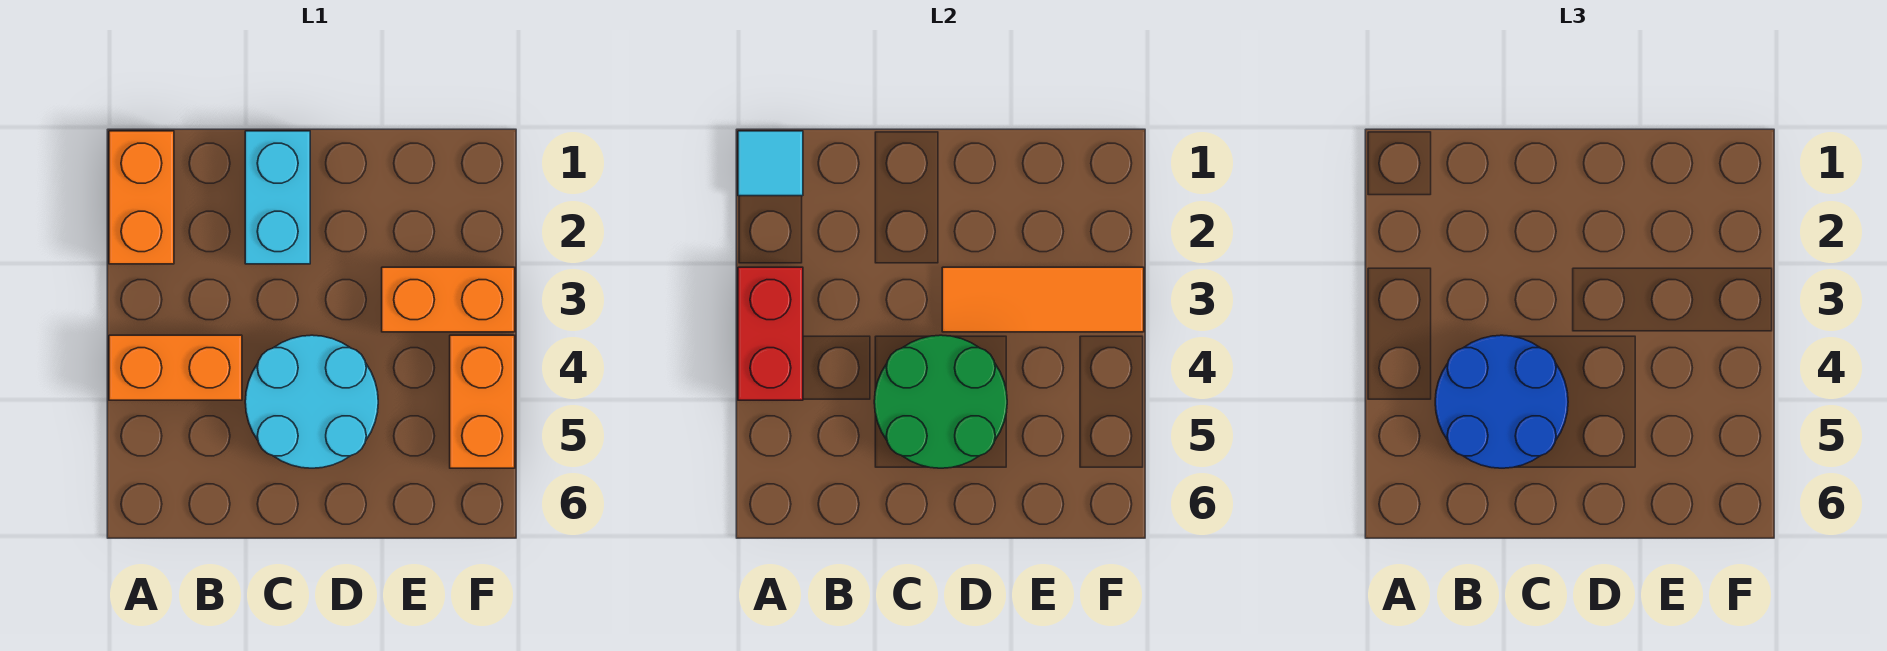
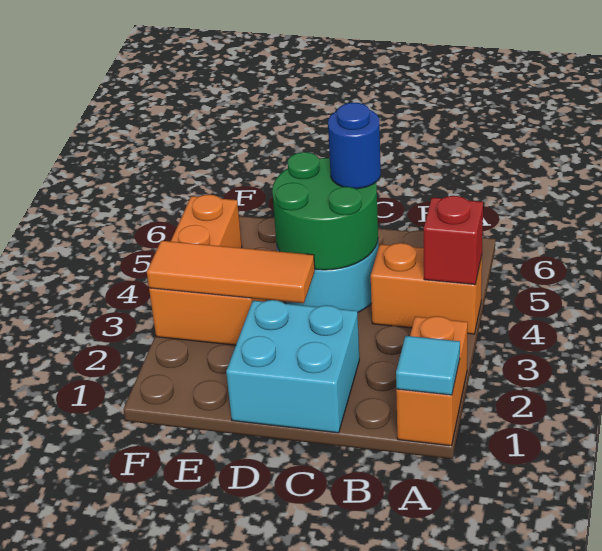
red 1x2 brick [738,267,803,400] -> red 1x1 brick [424,196,483,285]
blue 2x2 round brick [1435,335,1568,468] -> blue 1x1 round brick [328,103,381,189]
cyan 1x2 brick [245,131,310,264] -> cyan 2x2 brick [226,300,359,433]

